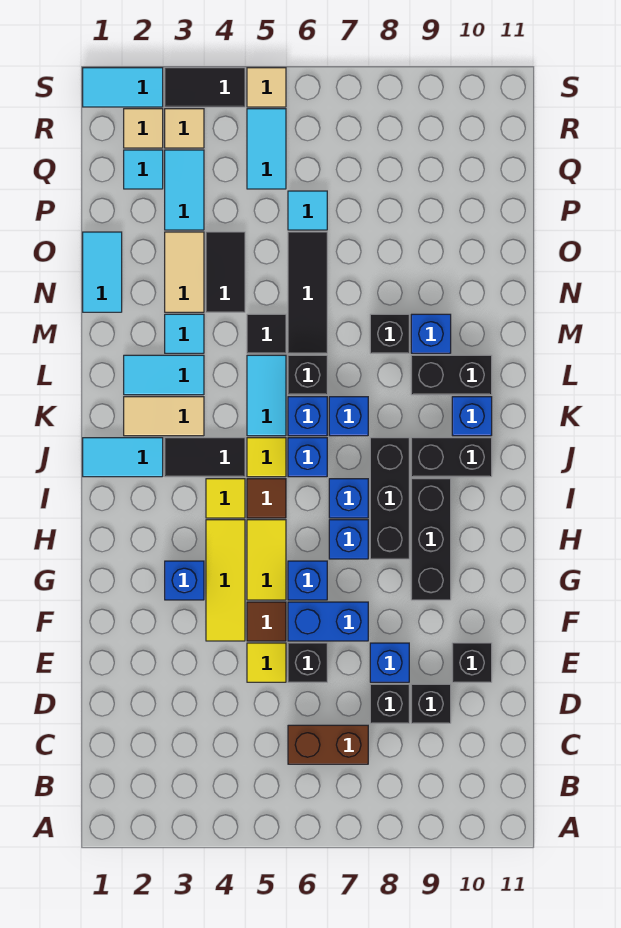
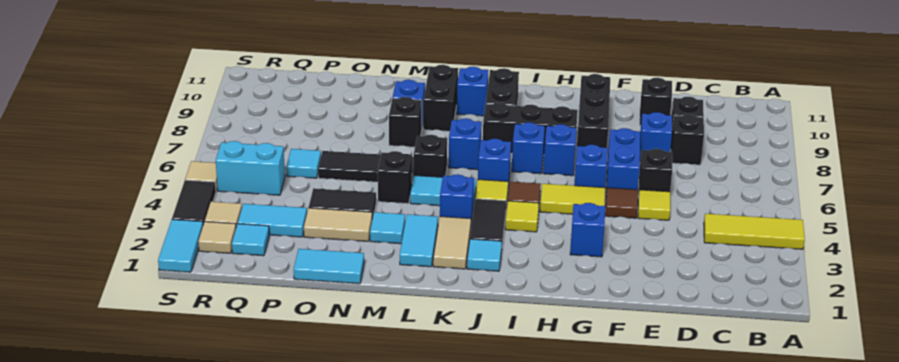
brown 1x2 brick [288,725,368,764] -> none
yellow 1x3 tile [206,520,245,641] -> yellow 1x3 tile moved to [704,214,805,249]
black 1x3 brick [411,479,451,600] -> black 1x3 brick turned to [577,74,610,148]
cyan 1x2 tile [83,438,163,477] -> cyan 1x1 tile [467,239,502,271]
blue 1x1 brick [288,397,327,436] -> blue 1x1 brick moved to [440,174,474,223]
black 1x1 tile [247,314,286,353] -> black 1x1 brick [378,151,412,204]
cyan 1x2 tile [247,109,286,189] -> cyan 1x2 brick [216,141,285,195]

